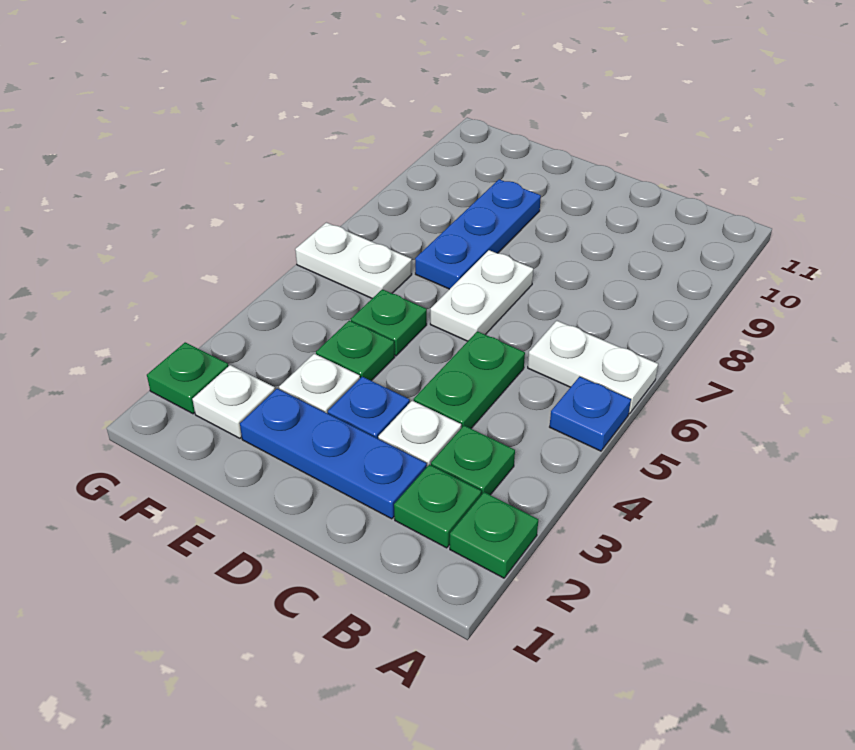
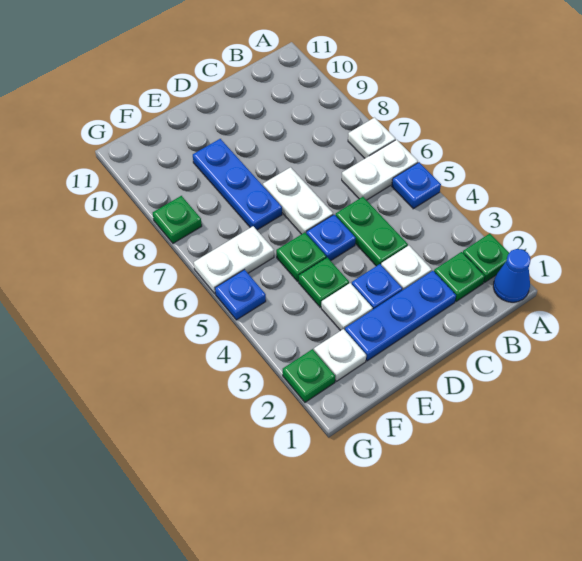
none -> blue 1x1 cone [493,249,530,302]
none -> white 1x1 plate [348,118,395,158]
green 1x1 plate [431,426,515,495] -> green 1x1 plate moved to [153,196,202,243]
none -> blue 1x1 plate [306,215,356,261]
none -> blue 1x1 plate [215,270,266,320]

